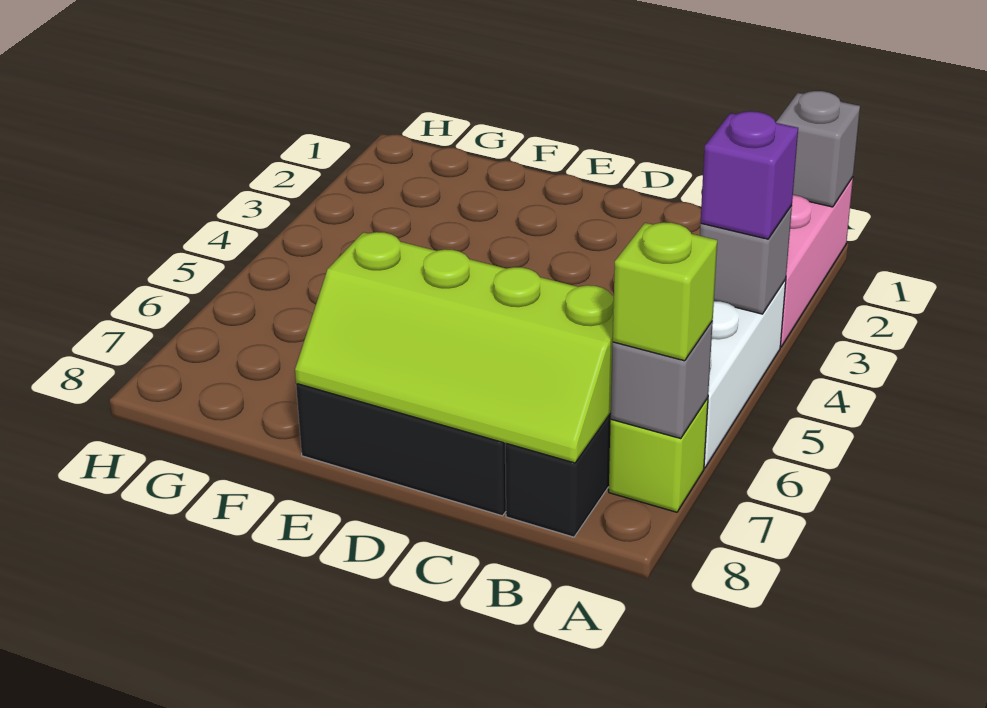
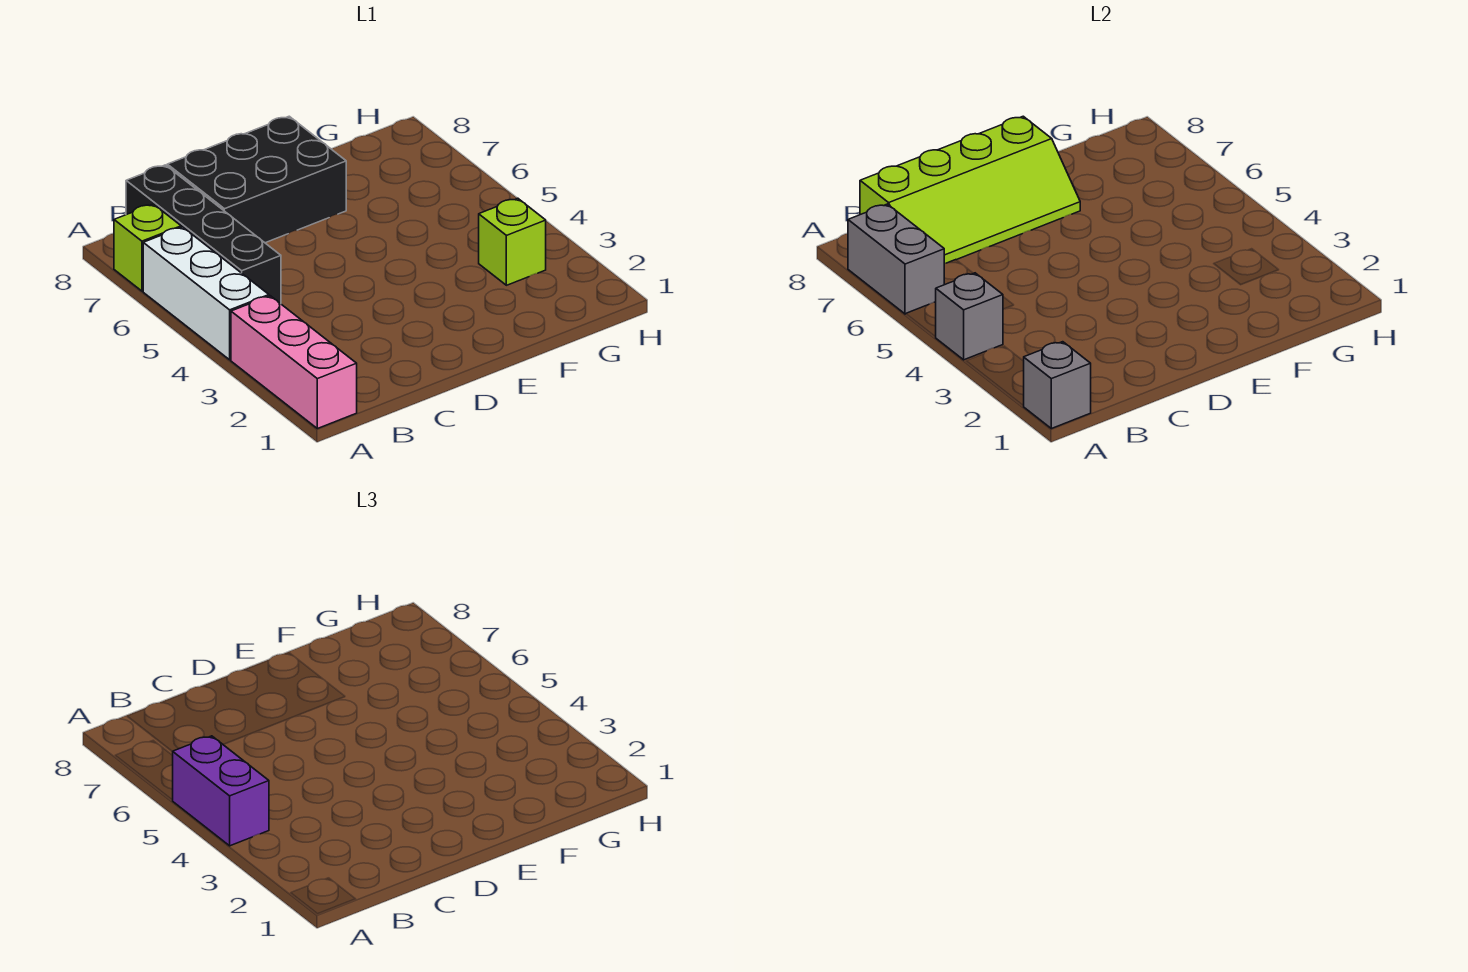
purple 1x1 brick [701,111,798,239] -> purple 1x2 brick [173,736,269,846]
grey 1x1 brick [611,321,713,439] -> grey 1x2 brick [848,204,944,314]
lime 1x1 brick [613,222,717,361] -> lime 1x1 brick moved to [479,198,546,285]
lime 2x4 slope [295,232,614,463] -> lime 2x4 slope turned to [860,116,1080,264]

